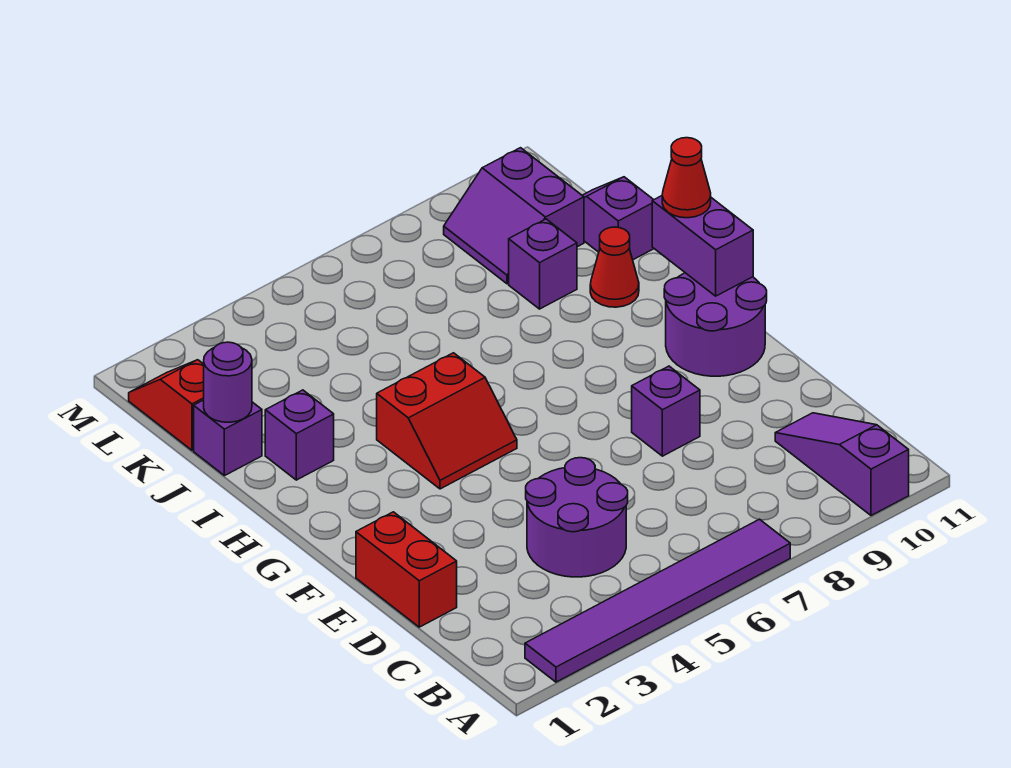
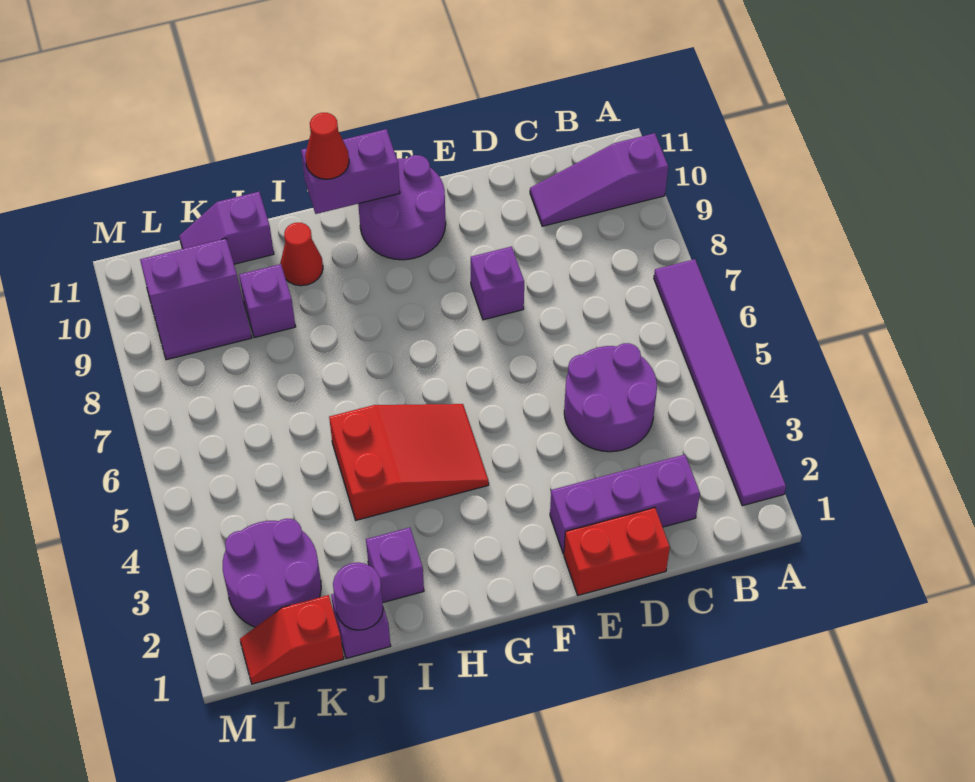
none -> purple 1x3 brick [550,455,700,554]
red 2x2 slope [377,353,517,489] -> red 2x3 slope [329,404,489,520]
none -> purple 2x2 round brick [223,519,321,627]

